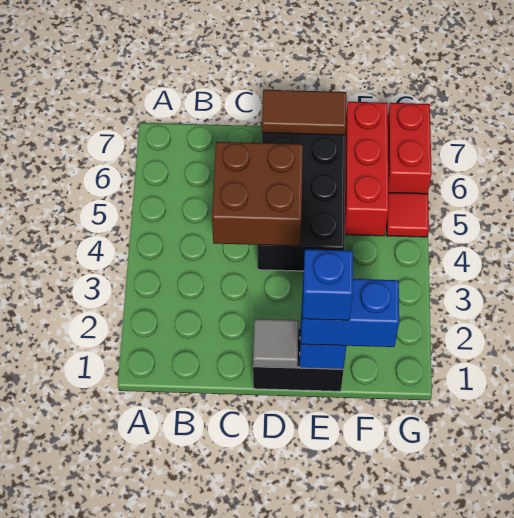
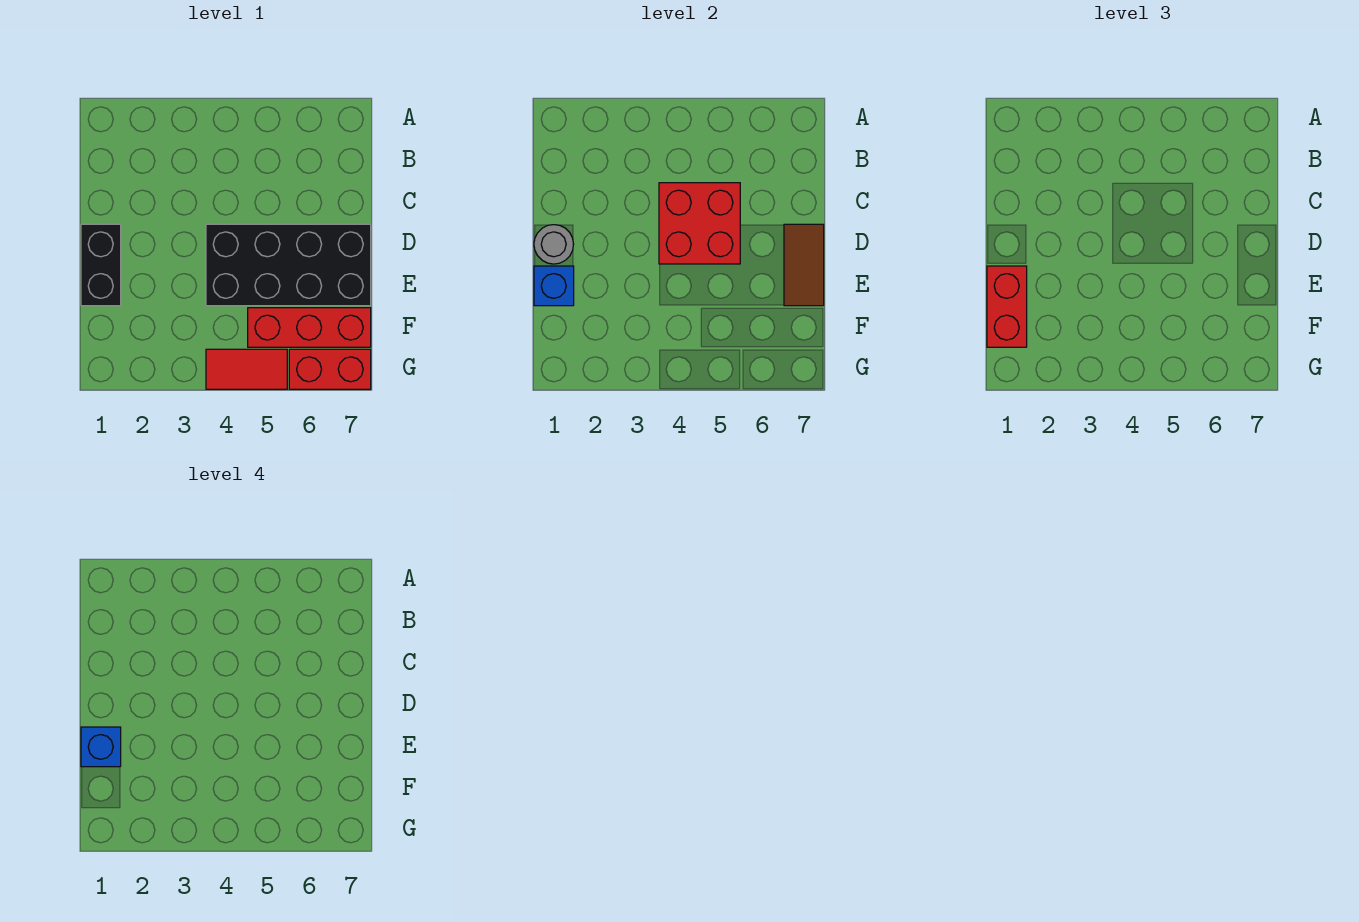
brown 2x2 brick [212,142,303,246] -> red 2x2 brick [659,183,740,264]
grey 1x1 tile [253,319,299,368] -> grey 1x1 round brick [534,225,574,264]
blue 1x2 brick [301,279,399,347] -> red 1x2 brick [987,266,1027,347]
red 1x1 tile [387,193,429,237] -> red 1x2 tile [206,349,287,389]

